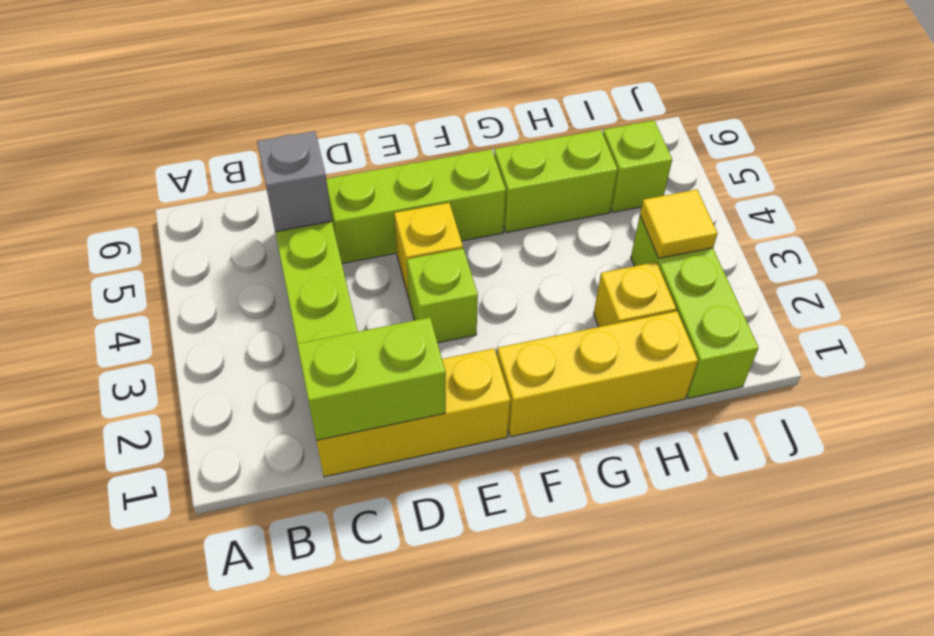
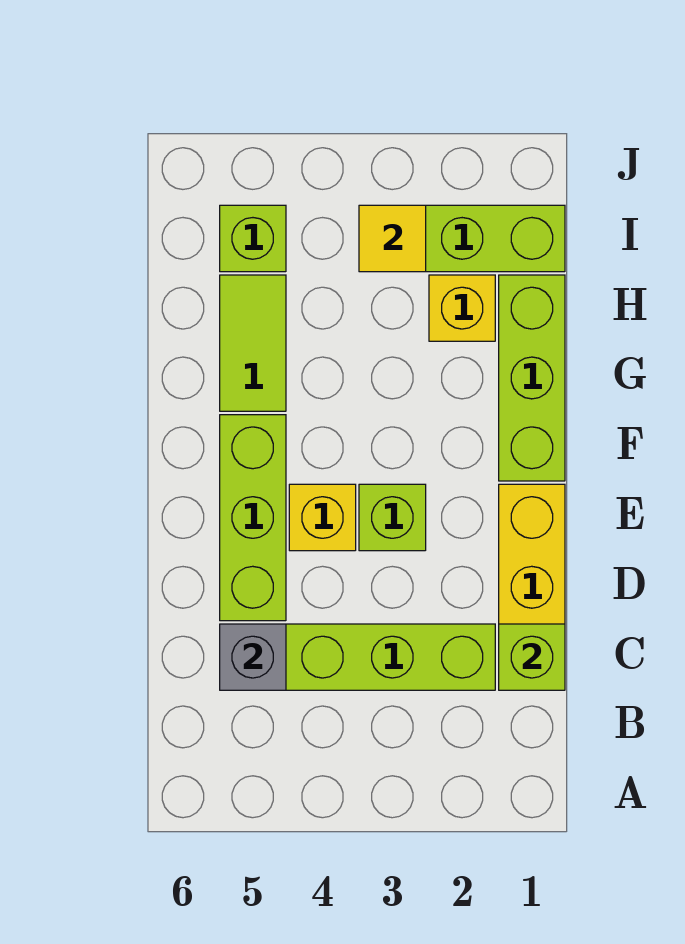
lime 1x2 brick [297,317,446,440] -> lime 1x1 brick [499,624,565,690]
yellow 1x3 brick [497,311,698,437] -> lime 1x3 brick [499,275,565,481]
lime 1x2 brick [494,130,618,233] -> lime 1x2 tile [220,275,286,411]

